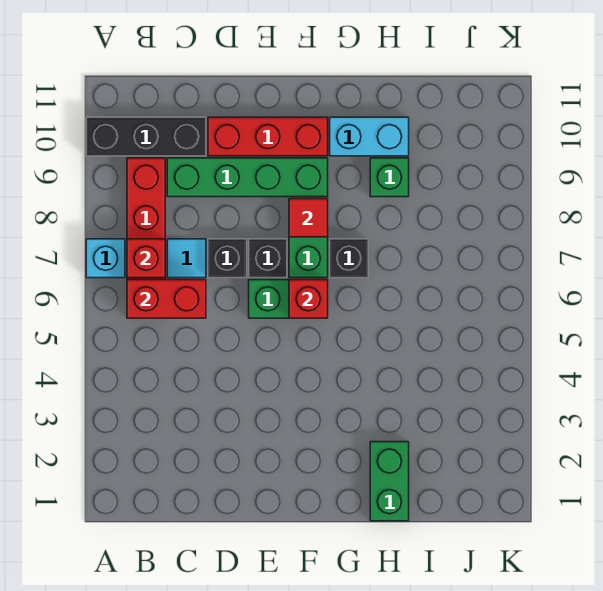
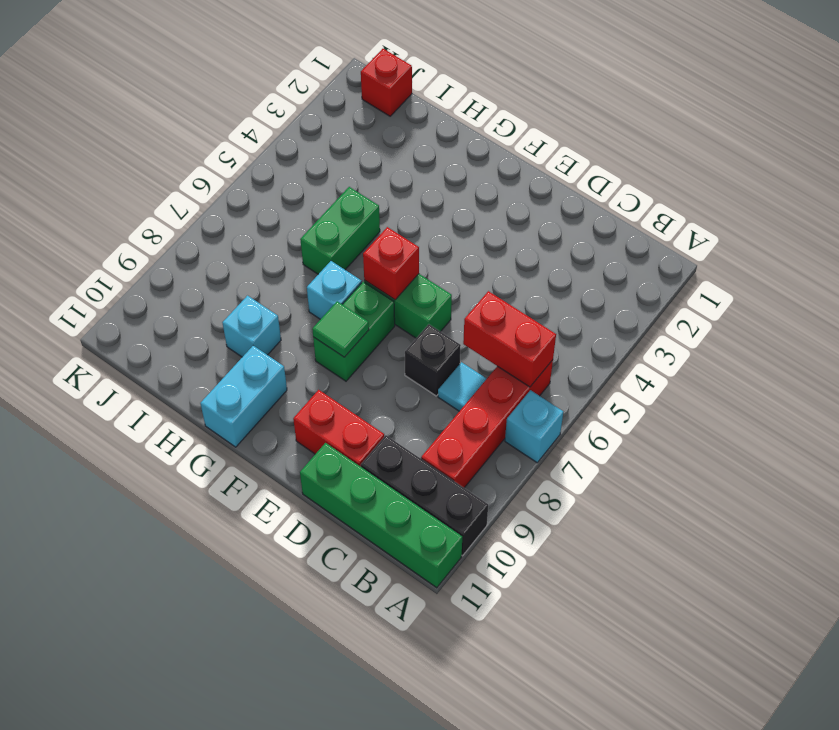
red 1x1 brick [127,239,165,278] -> red 1x1 brick moved to [361,49,412,116]
green 1x4 brick [167,158,328,197] -> green 1x4 brick moved to [300,443,462,588]
red 1x3 brick [208,117,328,156] -> red 1x2 brick [293,390,384,467]
black 1x1 brick [249,239,287,278] -> none
red 1x1 tile [289,199,328,237] -> green 1x1 tile [312,301,369,357]
black 1x1 brick [330,239,368,278] -> cyan 1x1 brick [307,261,362,319]
cyan 1x2 brick [330,117,409,156] -> cyan 1x2 brick turned to [200,346,287,447]
green 1x2 brick [370,442,409,521] -> green 1x2 brick moved to [300,187,380,274]
green 1x1 brick [370,158,409,197] -> cyan 1x1 brick [222,296,281,357]

